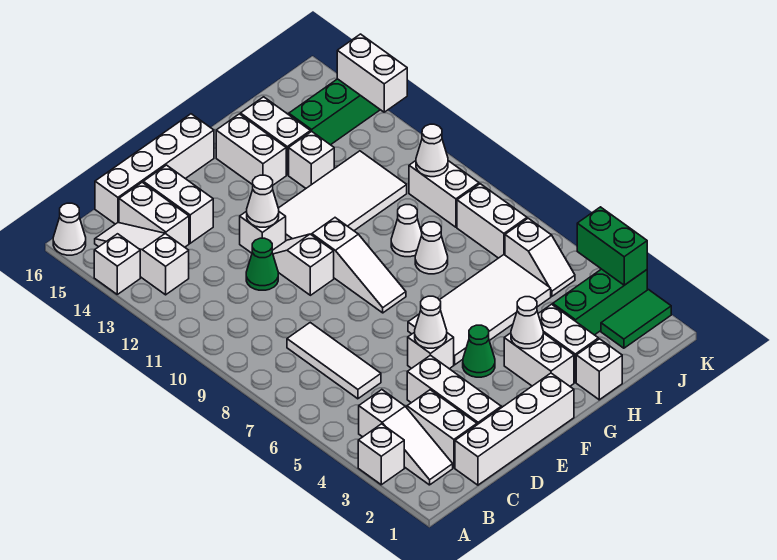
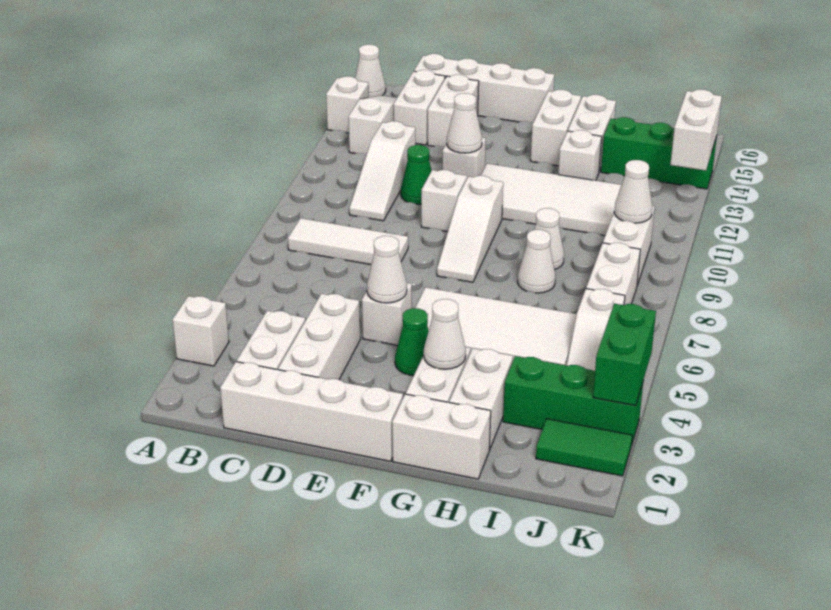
white 1x3 slope [359,390,453,485] -> white 1x3 slope moved to [349,121,415,221]
white 1x3 tile [287,323,381,399] -> white 1x3 tile turned to [288,218,408,265]
white 1x1 brick [576,339,622,400] -> white 1x2 brick [392,394,491,479]

